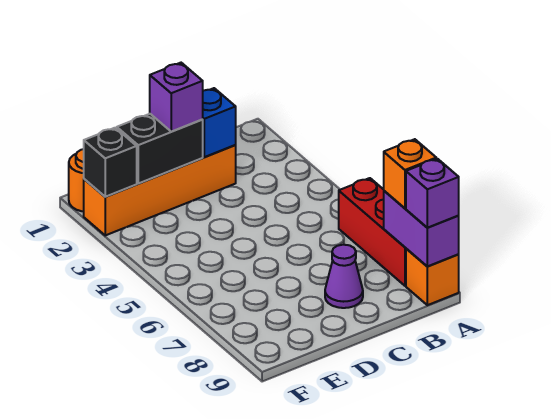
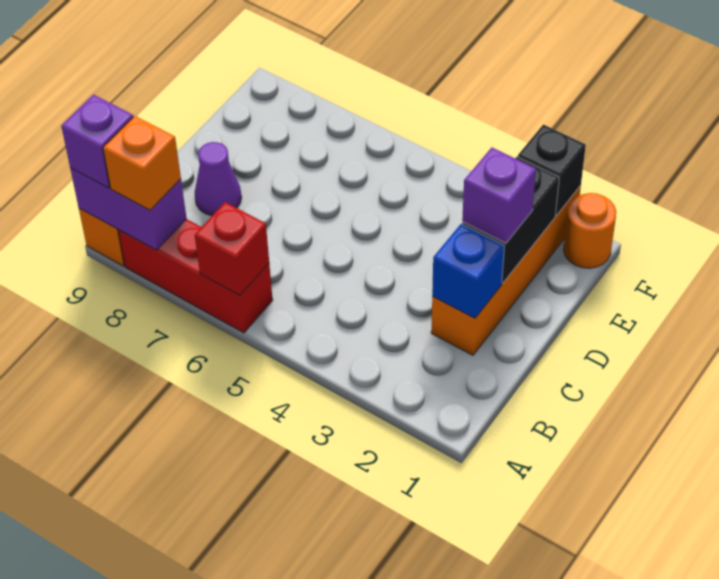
none -> red 1x1 brick [195,202,269,296]

